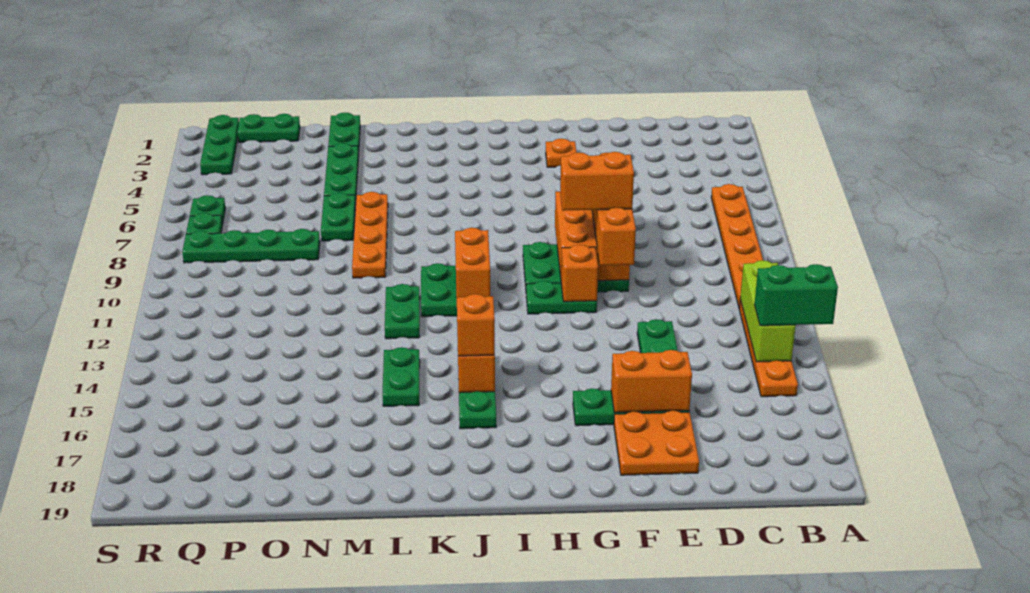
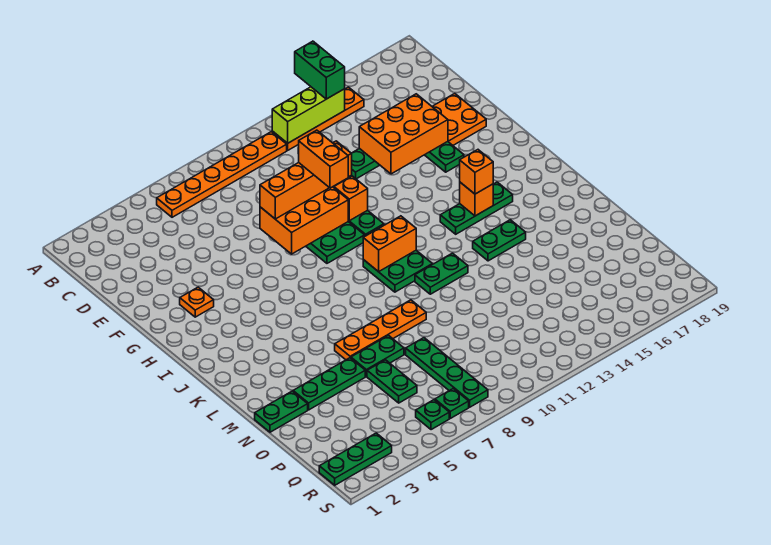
orange 1x2 brick [611,350,692,413] -> orange 2x3 brick [359,94,448,174]
green 1x2 plate [237,114,300,142] -> green 1x2 plate moved to [367,360,417,403]

